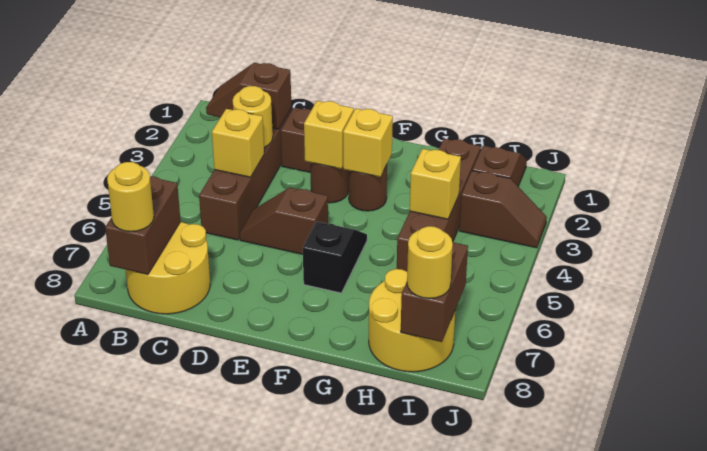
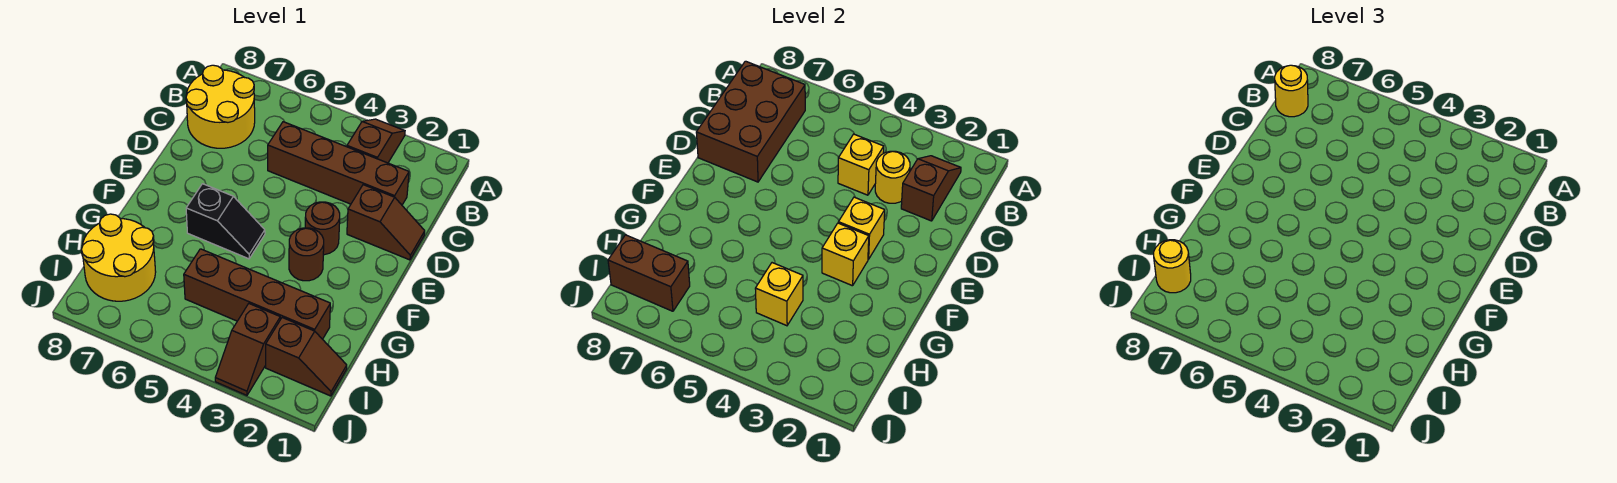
brown 1x2 brick [105,176,181,275] -> brown 2x3 brick [696,61,805,182]
brown 1x2 slope [240,188,328,254] -> brown 1x2 slope moved to [347,119,405,163]

